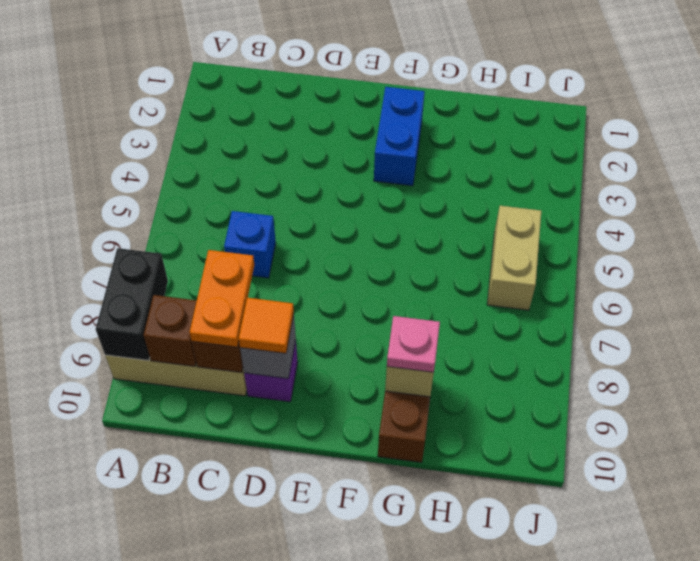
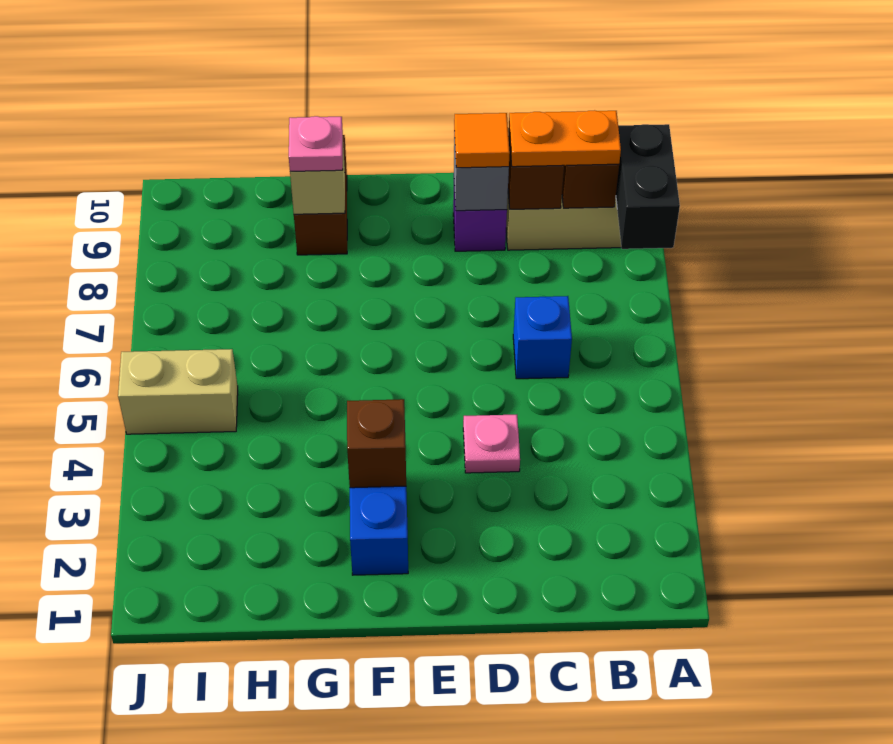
orange 1x2 plate [190,250,254,347] -> orange 1x2 plate turned to [509,110,621,167]
none -> pink 1x1 plate [463,415,520,473]
none -> brown 1x1 brick [347,399,406,488]
tan 1x2 brick [487,206,541,310] -> tan 1x2 brick turned to [118,349,238,434]

